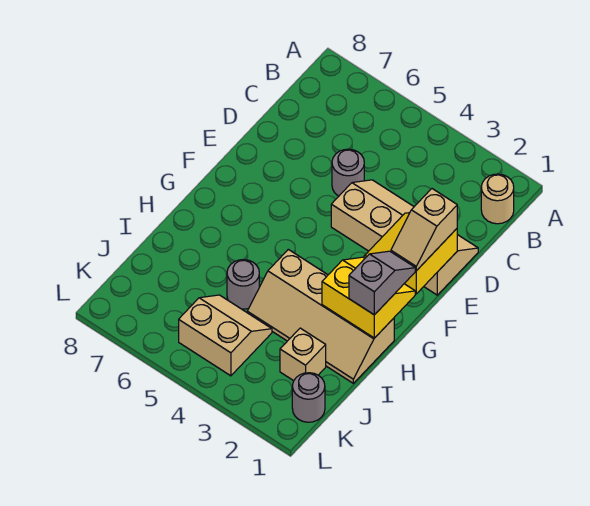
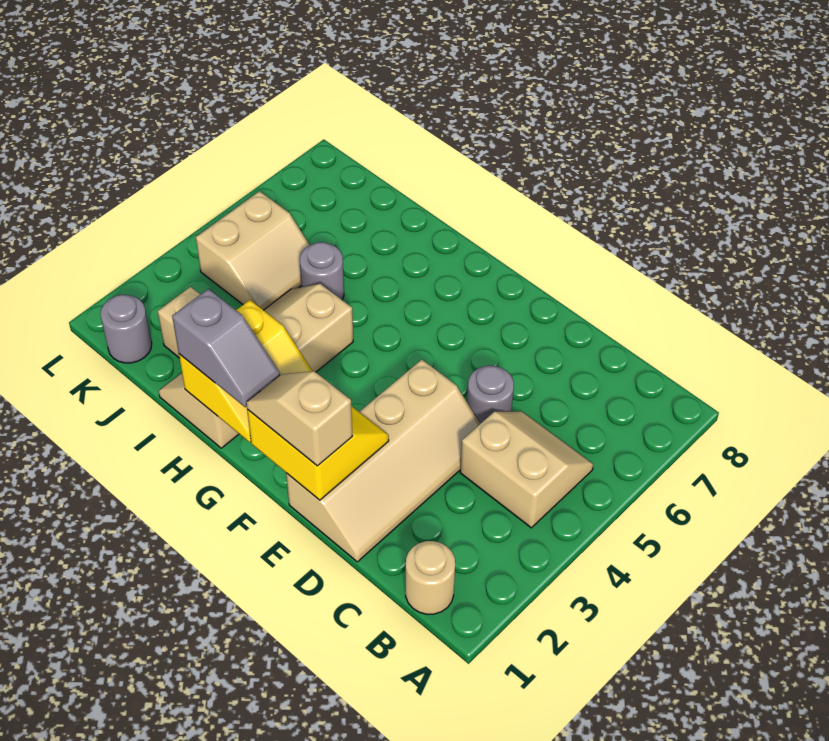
none -> tan 2x2 slope [460,412,593,528]

